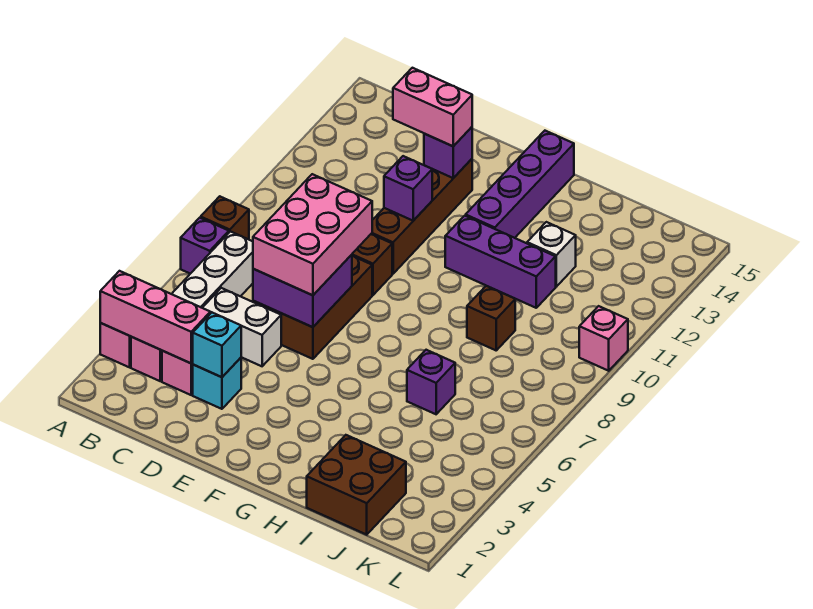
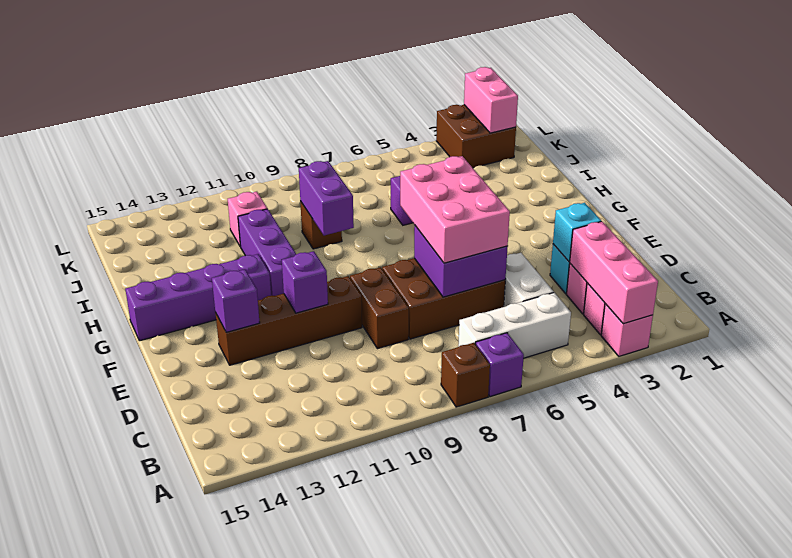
pink 2x3 brick [253,174,372,295] -> pink 2x3 brick turned to [400,156,510,263]
pink 1x2 brick [393,68,472,146] -> pink 1x2 brick moved to [464,67,518,133]
none -> purple 1x2 brick [299,161,354,235]
brown 2x2 brick [307,435,406,535] -> brown 2x2 brick moved to [436,105,516,168]
white 1x1 brick [527,222,576,287] -> none
pink 1x1 brick [579,306,628,371] -> pink 1x1 brick moved to [228,192,267,247]

